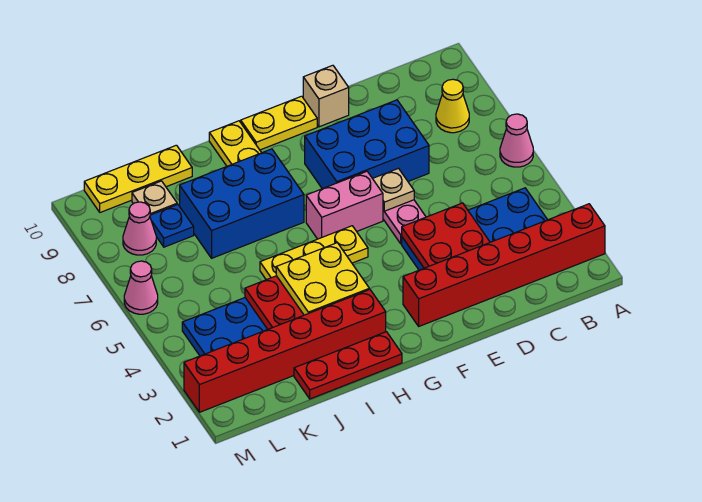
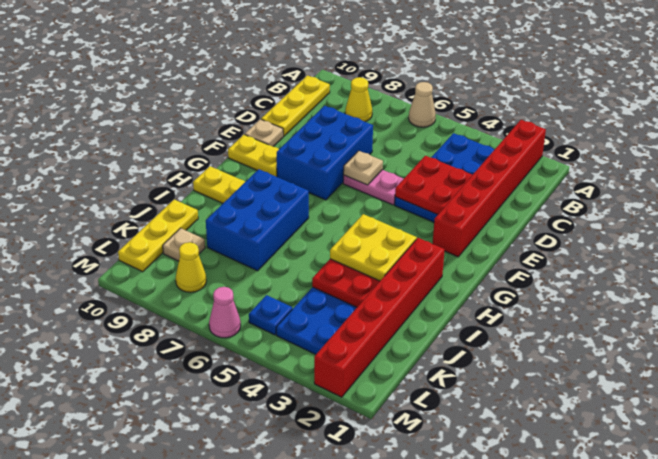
pink 1x1 cone [500,114,533,167] -> tan 1x1 cone [409,82,436,127]
tan 1x1 brick [303,65,349,127] -> tan 1x1 plate [245,119,283,147]
pink 1x2 brick [306,171,383,239] -> none
yellow 1x2 plate [241,96,317,150] -> yellow 1x2 plate turned to [228,135,279,177]
yellow 1x3 plate [260,226,368,280] -> yellow 1x3 plate moved to [261,76,330,136]
red 1x3 plate [294,332,402,399] -> none
blue 1x1 plate [150,204,194,247] -> blue 1x1 plate moved to [249,295,292,335]
pink 1x1 cone [123,202,156,255] -> yellow 1x1 cone [176,242,206,292]

